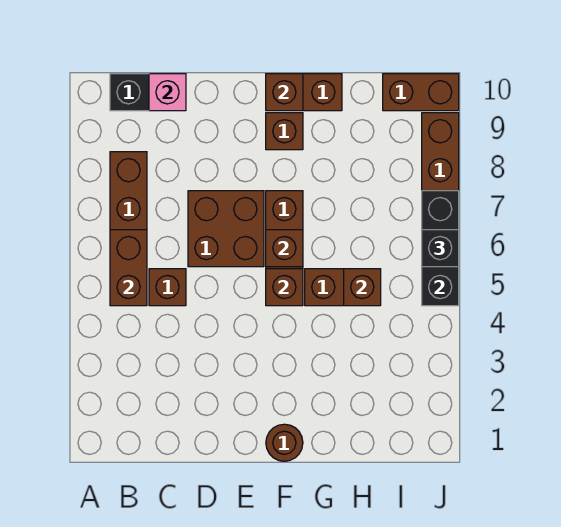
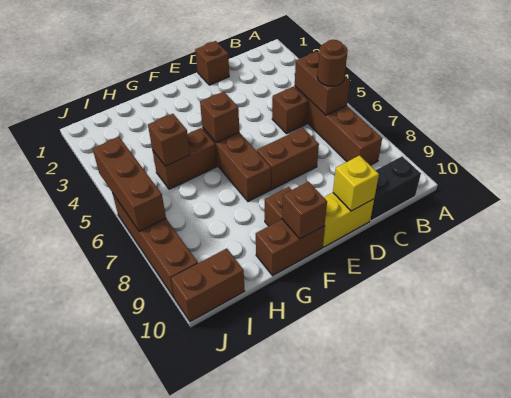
pink 1x1 brick [149,74,186,111] -> none
brown 2x2 brick [188,191,264,267] -> brown 1x2 brick [257,128,319,189]
none -> yellow 1x2 brick [322,193,374,247]
none -> yellow 1x1 brick [333,155,379,211]
brown 1x1 round brick [266,424,303,461] -> brown 1x1 round brick moved to [317,40,348,86]
brown 1x1 brick [266,230,303,267] -> brown 1x1 brick moved to [195,41,229,85]
black 1x3 brick [422,191,459,306] -> brown 1x3 brick [93,137,166,231]
black 1x1 brick [422,230,459,267] -> none

